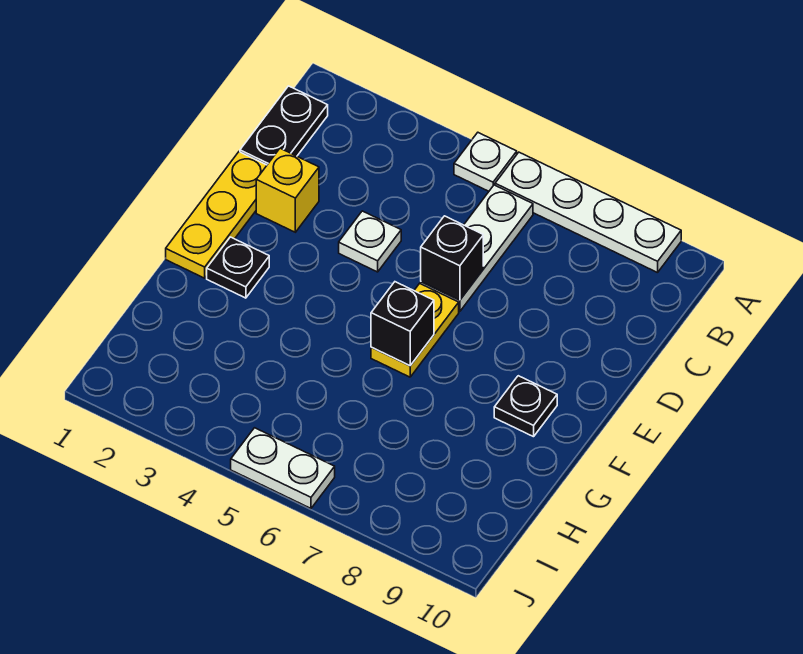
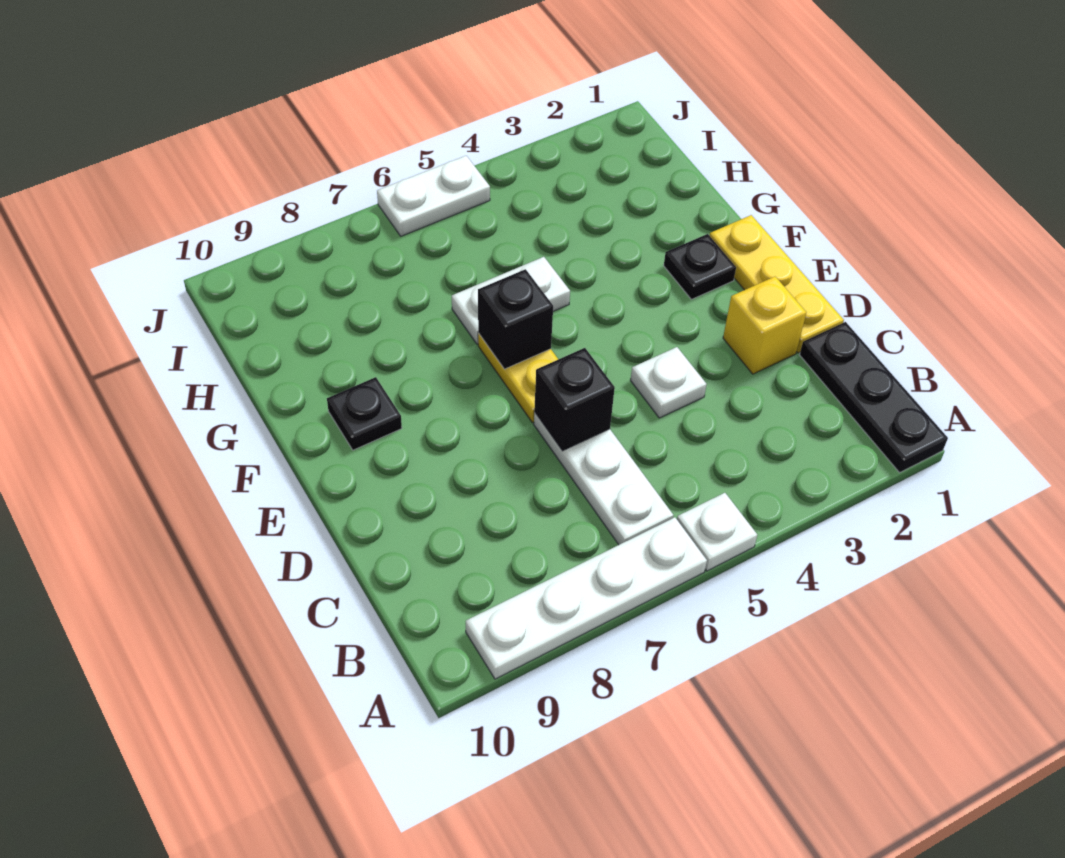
black 1x2 plate [240,86,328,165] -> black 1x3 plate [800,322,948,473]
none -> white 1x2 plate [452,257,570,344]

